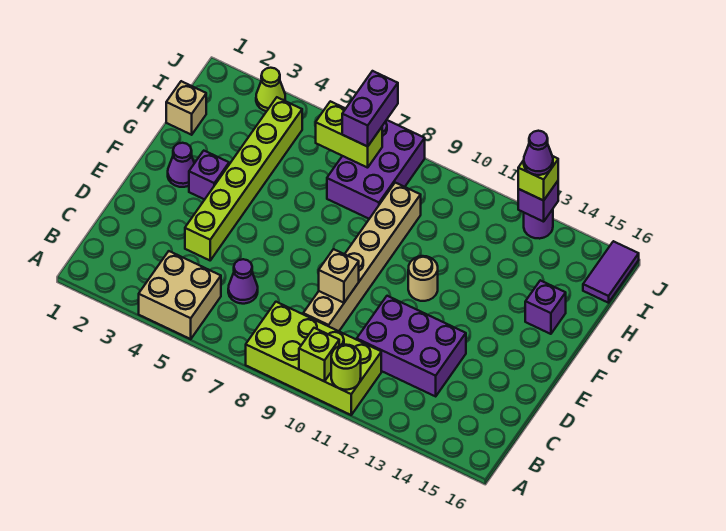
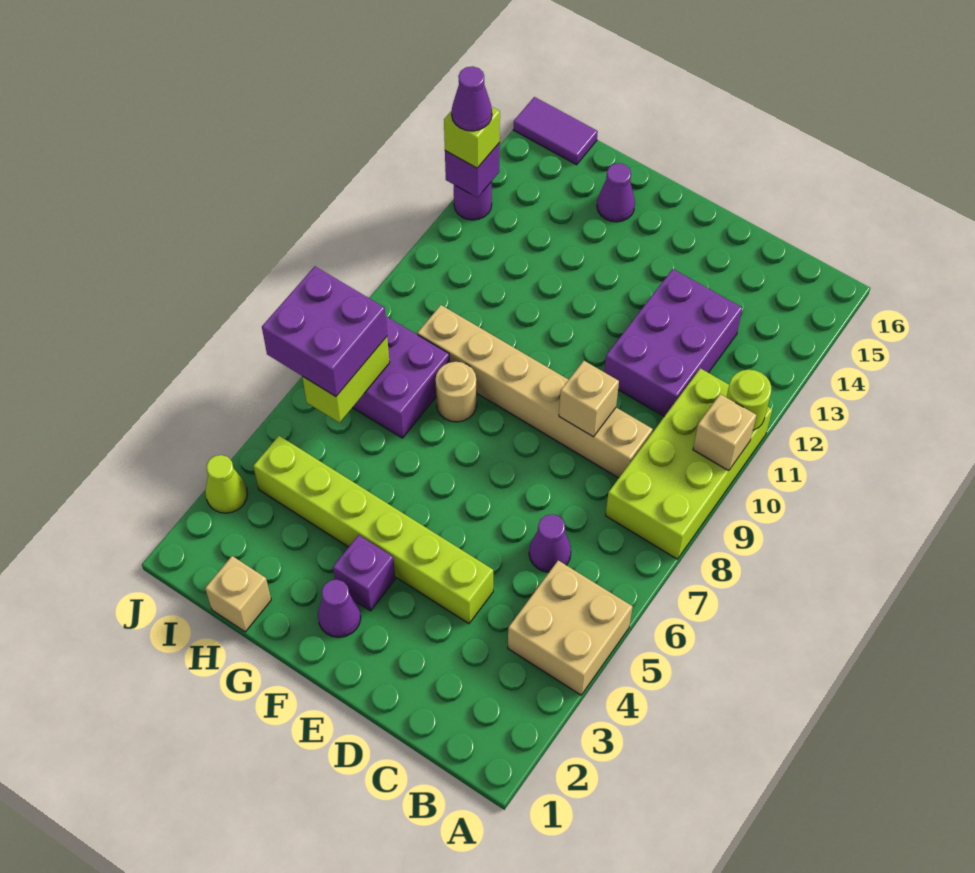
lime 1x1 brick [299,328,339,381] -> tan 1x1 brick [693,394,756,471]
tan 1x1 round brick [408,256,438,301] -> tan 1x1 round brick moved to [435,362,477,422]
purple 1x1 brick [525,280,566,334] -> purple 1x1 cone [597,163,635,222]
purple 1x2 brick [342,71,398,147] -> purple 2x2 brick [262,266,387,397]

